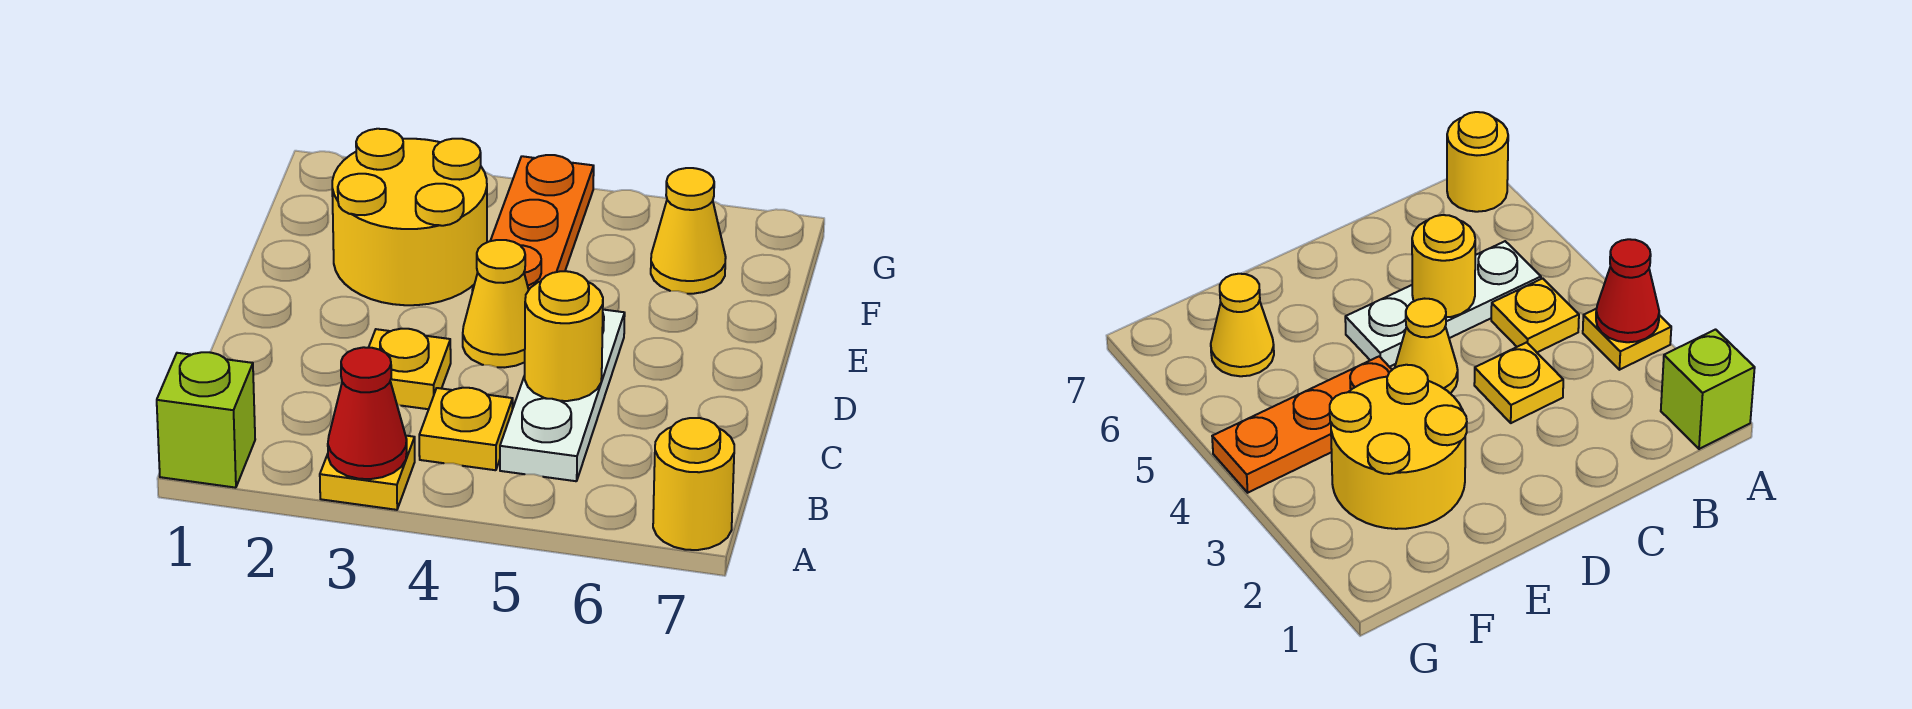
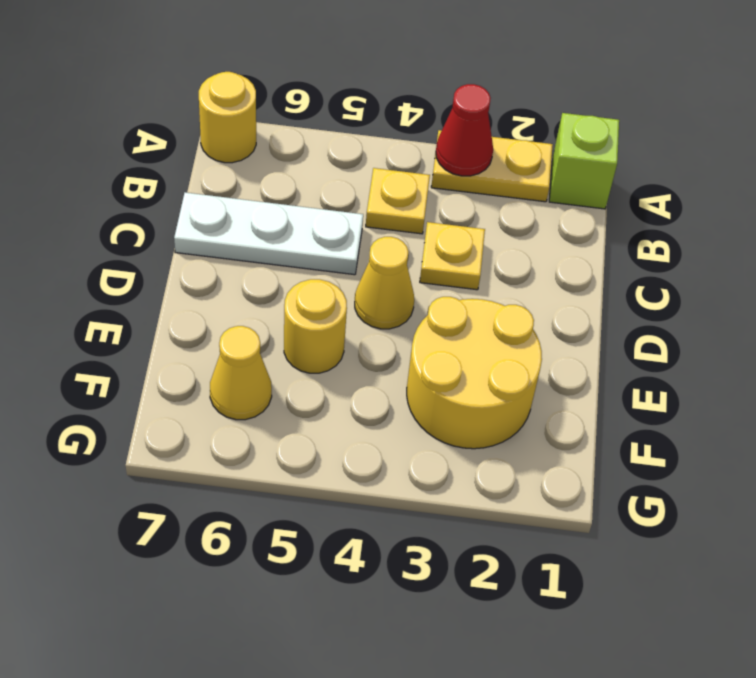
yellow 1x1 plate [320,436,415,510] -> yellow 1x2 plate [431,130,553,202]
white 1x3 plate [500,310,625,481] -> white 1x3 plate turned to [174,192,363,275]
yellow 1x1 round brick [525,271,603,401] -> yellow 1x1 round brick moved to [284,279,347,373]
orange 1x3 plate [472,155,594,292] -> none

